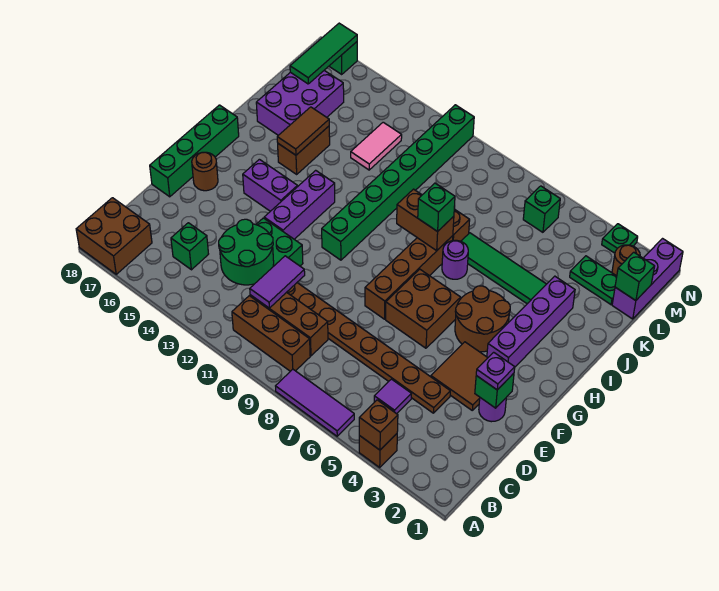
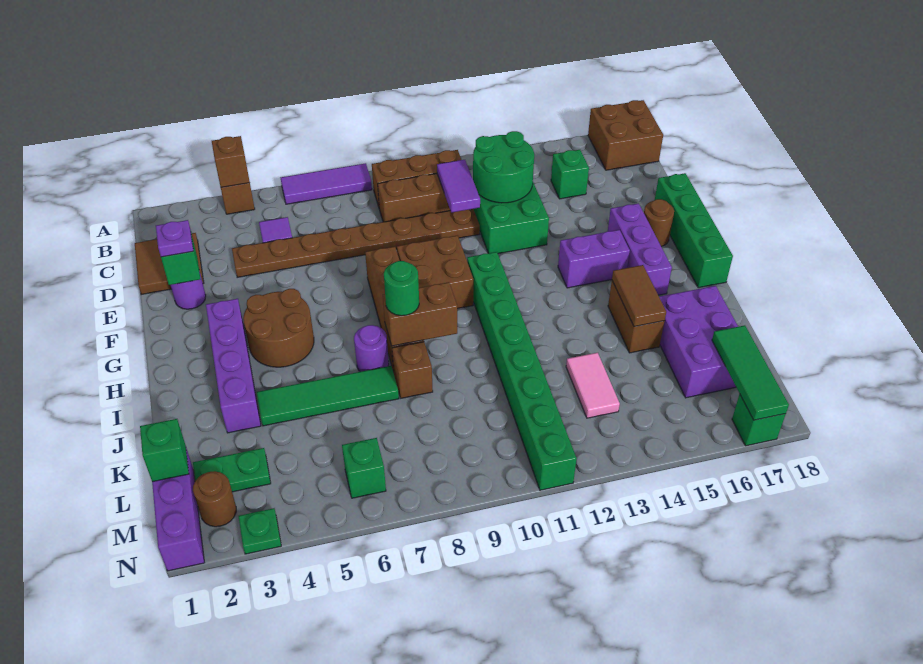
brown 2x2 tile [431,342,488,410] -> brown 2x2 tile moved to [135,233,204,295]
brown 2x2 brick [386,269,461,348] -> brown 2x2 brick moved to [397,236,473,309]
purple 1x3 brick [264,170,335,239] -> purple 1x3 brick moved to [608,203,672,295]
green 1x1 brick [418,183,455,232] -> green 1x1 round brick [384,261,419,316]

